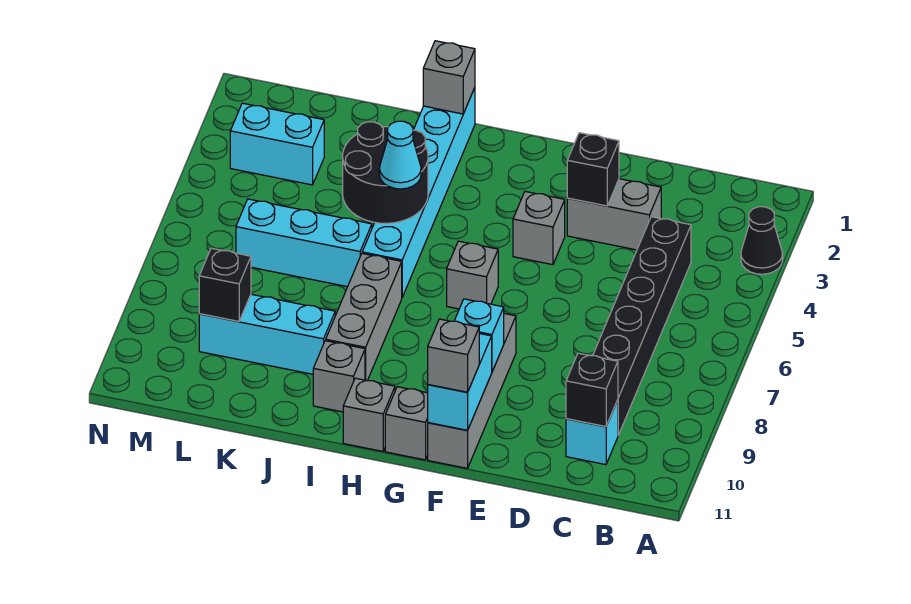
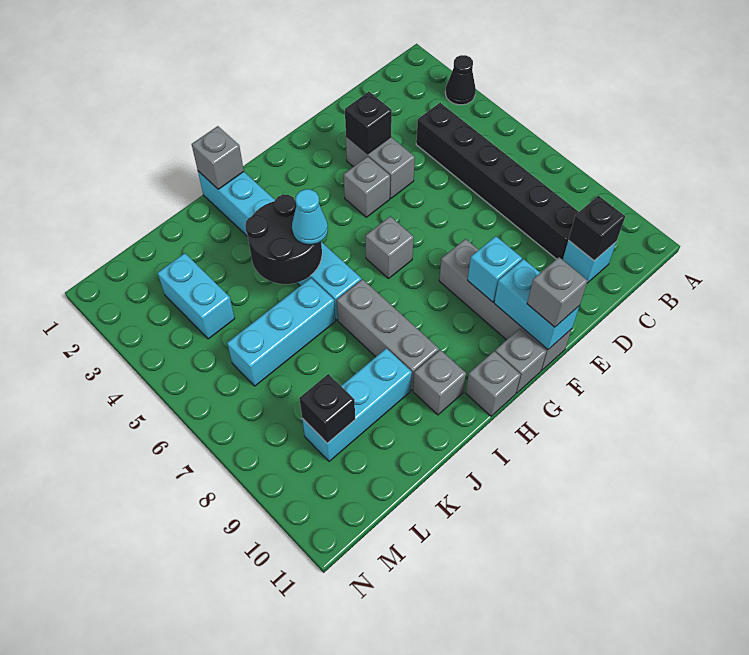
grey 1x2 brick [567,179,661,250] -> grey 1x2 brick turned to [346,136,415,198]
cyan 1x2 brick [230,103,324,185] -> cyan 1x2 brick turned to [158,253,235,339]

